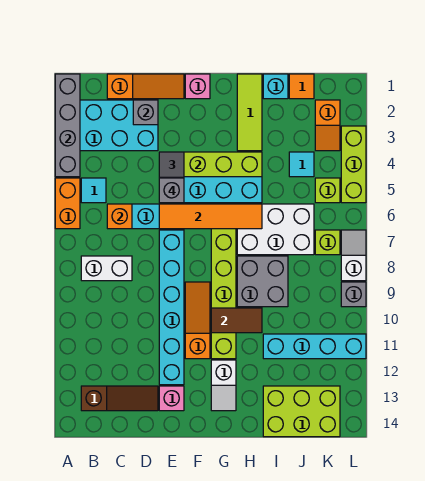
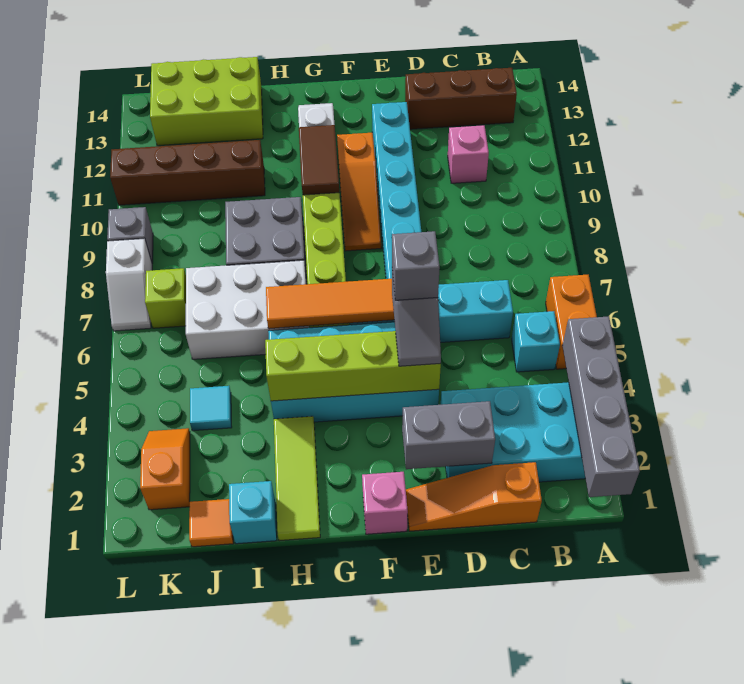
cyan 1x1 tile [81,178,106,203] -> cyan 1x1 brick [512,311,560,372]
white 1x2 brick [81,256,132,281] -> none
brown 1x3 slope [81,386,158,411] -> brown 1x3 brick [405,68,517,129]
orange 1x1 brick [107,204,132,229] -> none
grey 1x1 brick [133,100,158,125] -> grey 1x2 brick [402,401,495,469]
pink 1x1 brick [159,386,184,411] -> pink 1x1 brick moved to [448,125,489,183]
brown 1x2 tile [211,308,262,333] -> brown 1x2 tile turned to [299,125,339,195]
cyan 1x4 brick [263,334,366,359] -> brown 1x4 brick [110,140,265,205]
lime 1x1 brick [315,178,340,203] -> none
lime 1x3 brick [341,126,366,203] -> none

